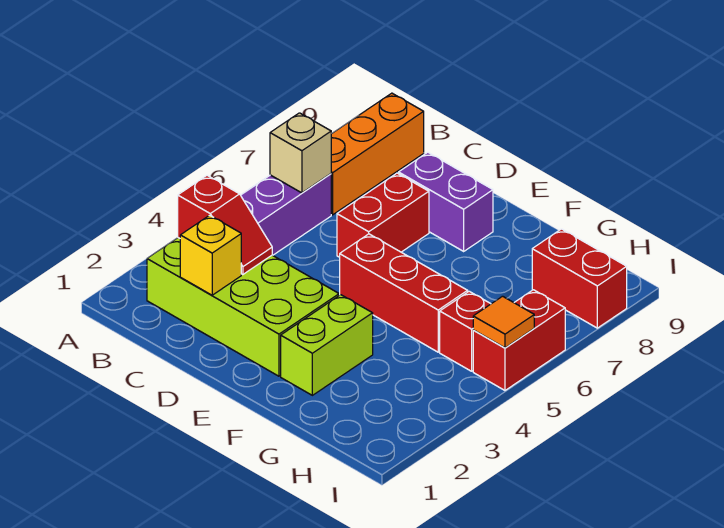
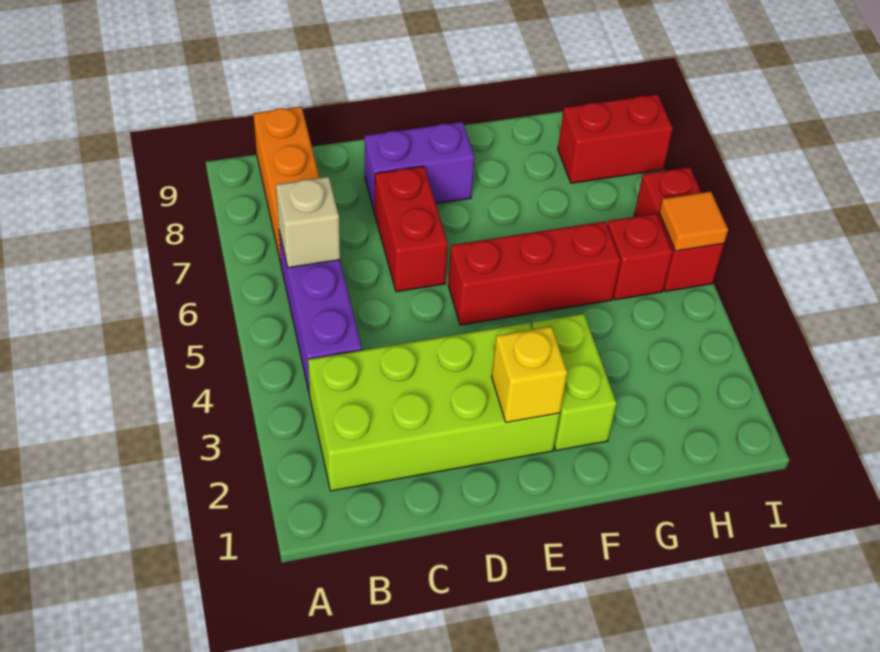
red 1x2 slope [178,175,272,274] -> none
yellow 1x1 brick [180,215,241,295] -> yellow 1x1 brick moved to [492,326,568,422]

